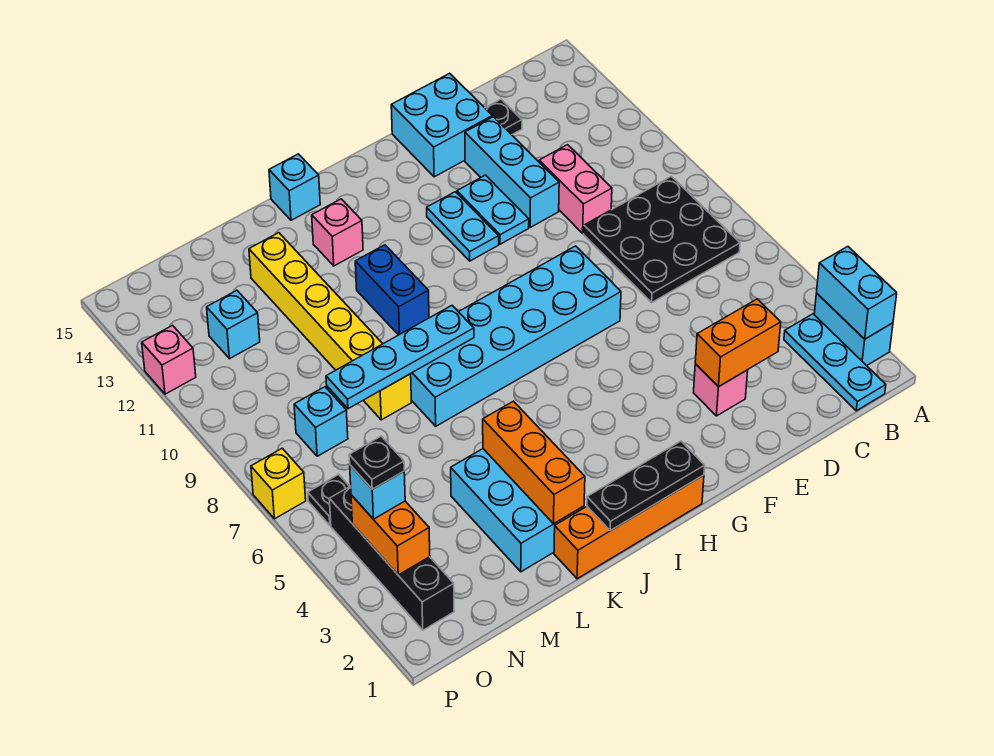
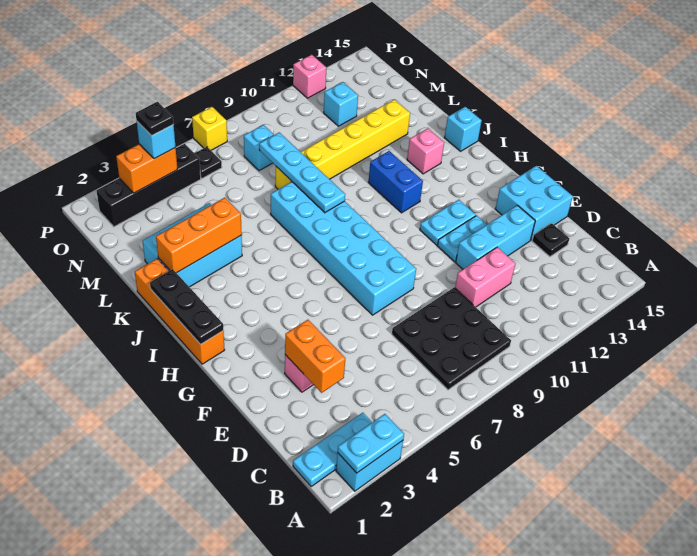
cyan 1x2 brick [817,247,897,339] -> cyan 1x2 plate [338,414,404,473]
blue 1x2 brick [355,245,429,335] -> blue 1x2 brick turned to [368,151,423,213]

